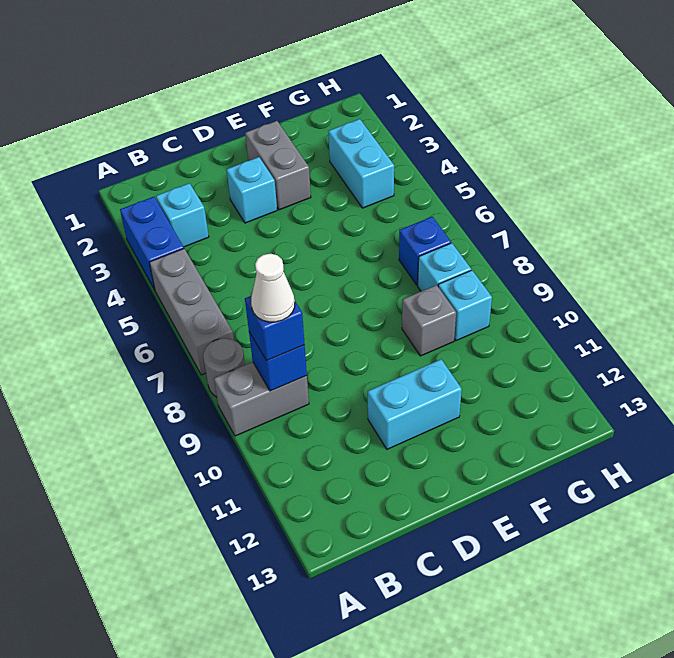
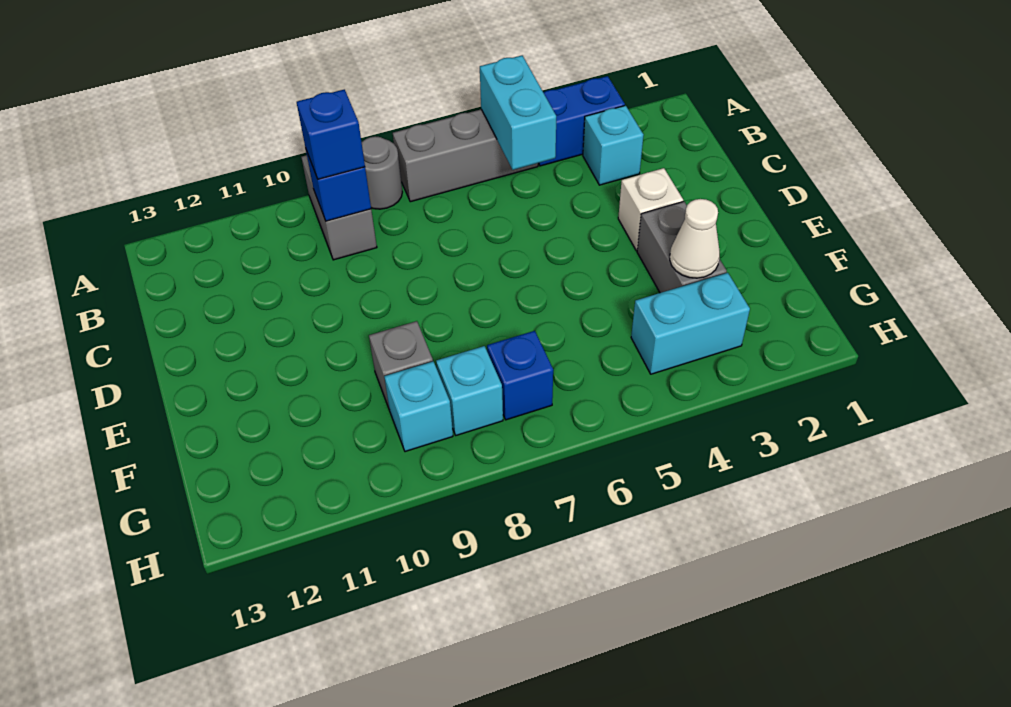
white 1x1 cone [251,254,295,322] -> white 1x1 cone moved to [670,199,720,278]
cyan 1x1 brick [226,157,277,223] -> white 1x1 brick [618,168,683,250]
cyan 1x2 brick [368,359,462,449] -> cyan 1x2 brick moved to [480,56,556,170]
grey 1x2 brick [245,121,311,210] -> grey 1x2 brick turned to [637,202,727,293]

